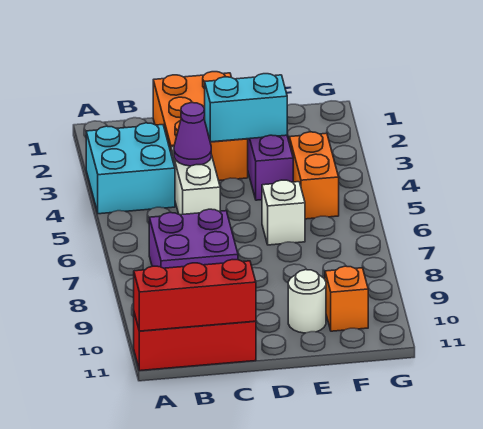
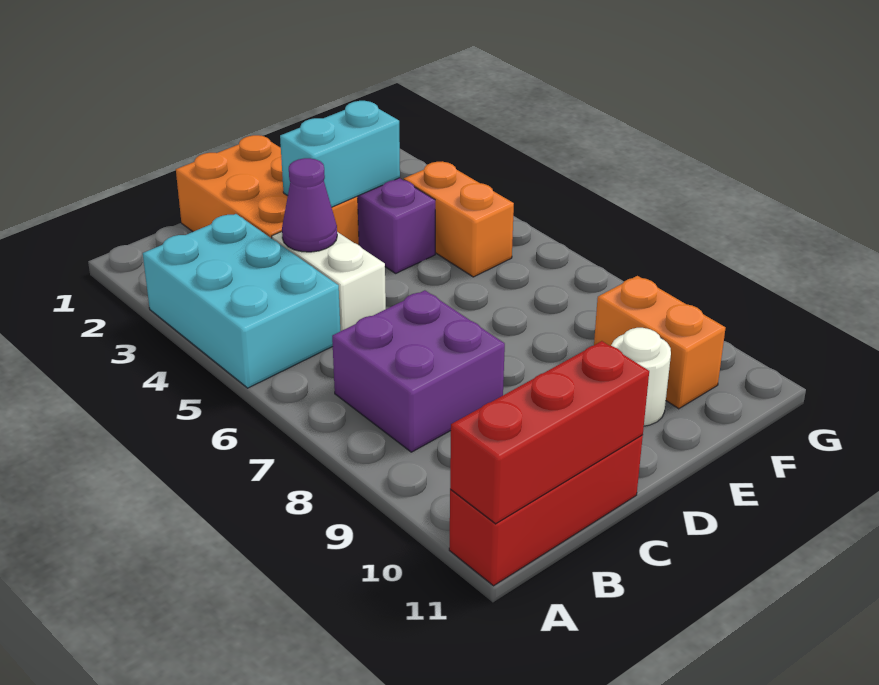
cyan 2x2 brick [86,123,175,214] -> cyan 2x3 brick [143,214,340,388]
white 1x1 brick [262,180,305,245] -> none
orange 1x1 brick [325,266,368,331] -> orange 1x2 brick [594,276,725,409]

